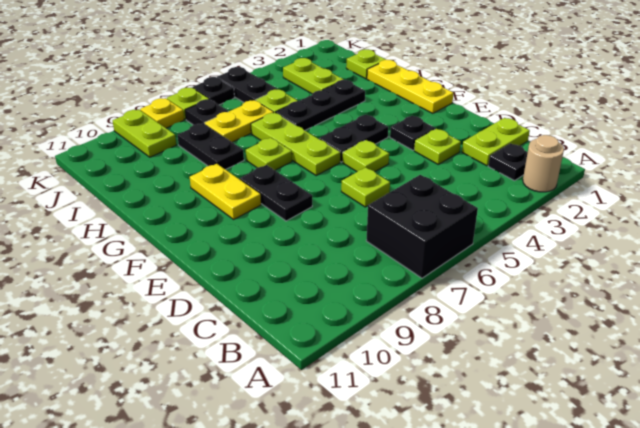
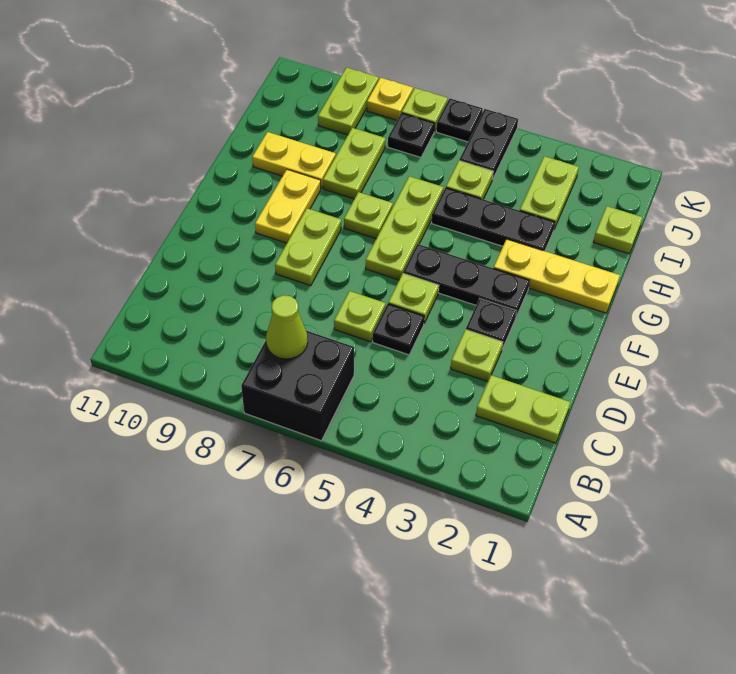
tan 1x1 round brick [523,135,564,192] -> none
black 1x1 plate [488,143,528,181] -> black 1x1 plate moved to [373,304,424,355]
none -> lime 1x1 cone [266,295,308,359]
black 1x2 plate [240,165,312,221] -> lime 1x2 plate [275,208,341,286]
yellow 1x3 plate [367,60,453,113] -> yellow 1x3 plate turned to [494,239,620,313]
black 1x2 plate [319,115,388,162] -> black 1x3 plate [403,244,530,317]
black 1x2 plate [178,123,244,170] -> lime 1x2 plate [323,128,386,199]
yellow 1x2 plate [205,100,274,142] -> yellow 1x2 plate moved to [252,132,336,188]

